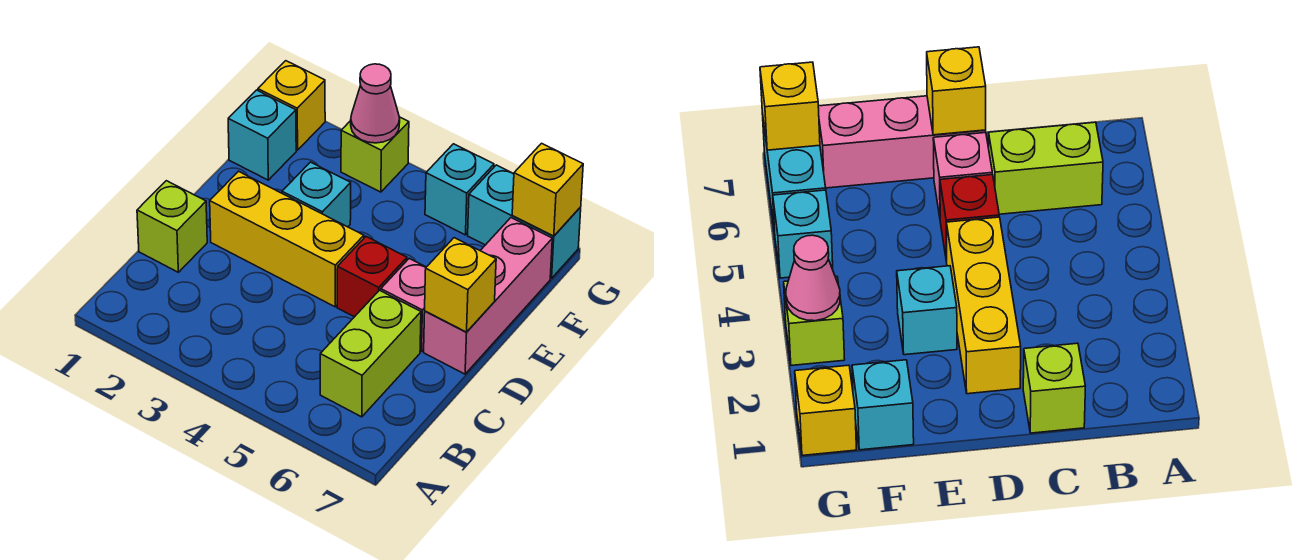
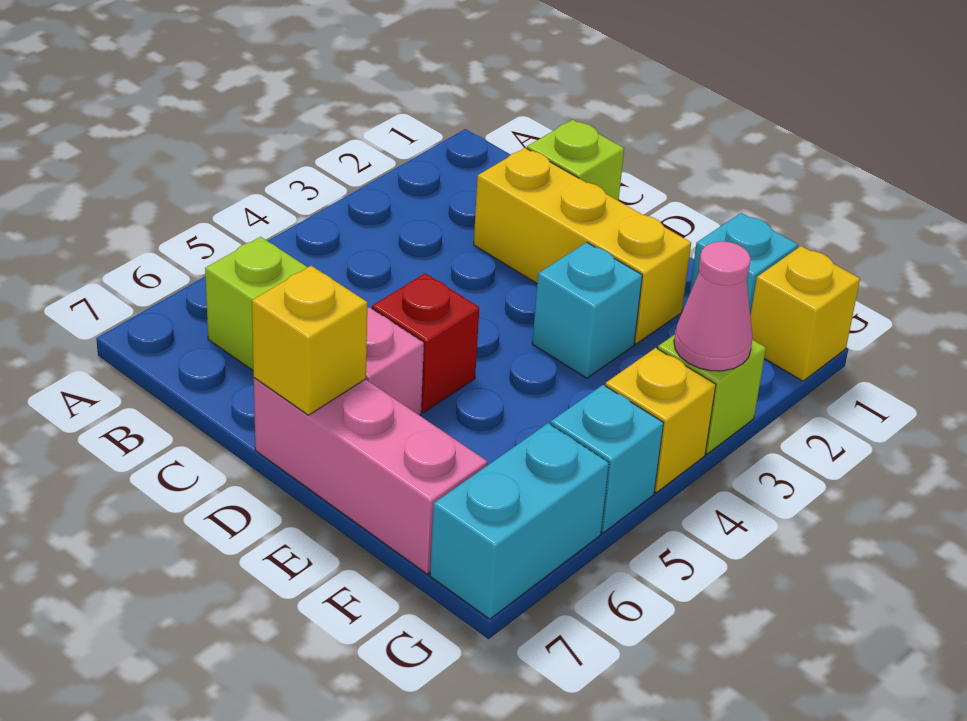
yellow 1x3 brick [210,171,364,307] -> yellow 1x3 brick turned to [474,148,691,344]
yellow 1x1 brick [512,143,583,236] -> yellow 1x1 brick moved to [605,348,716,493]

